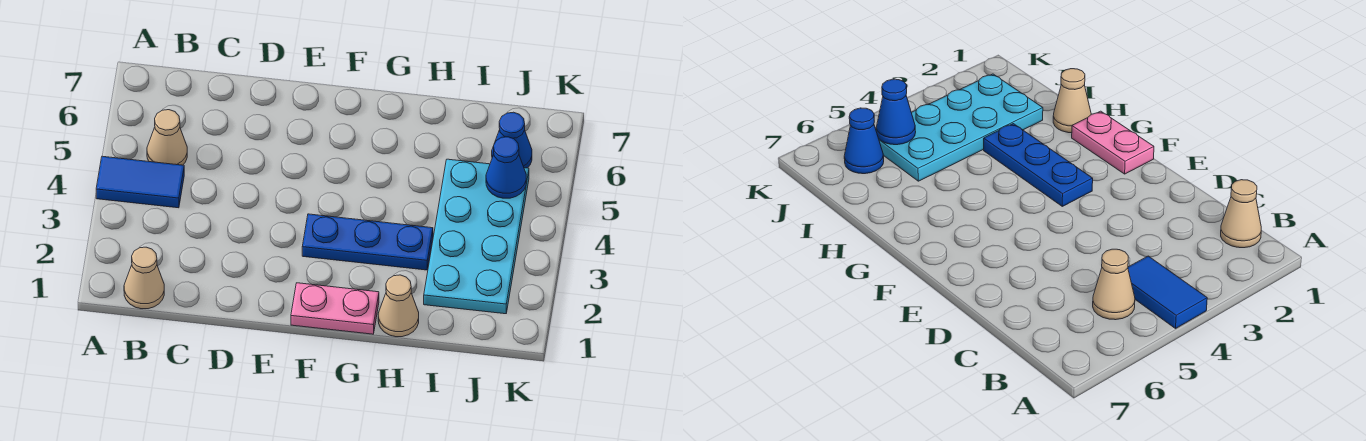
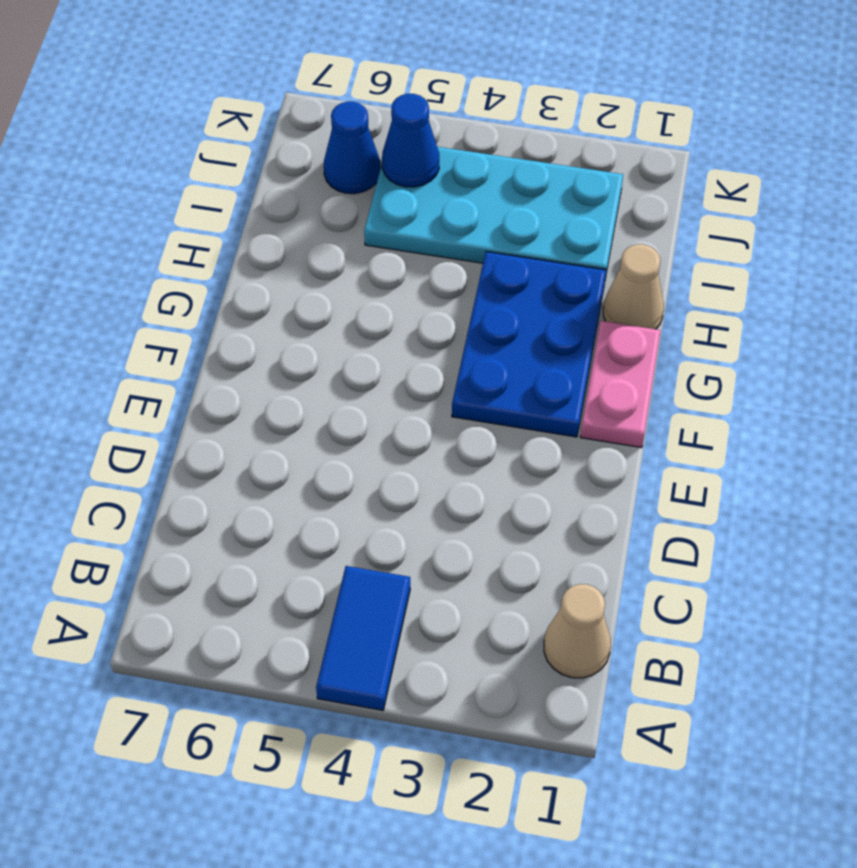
tan 1x1 cone [147,110,187,165] -> none
blue 1x3 plate [302,214,433,270] -> blue 2x3 plate [452,252,606,437]

